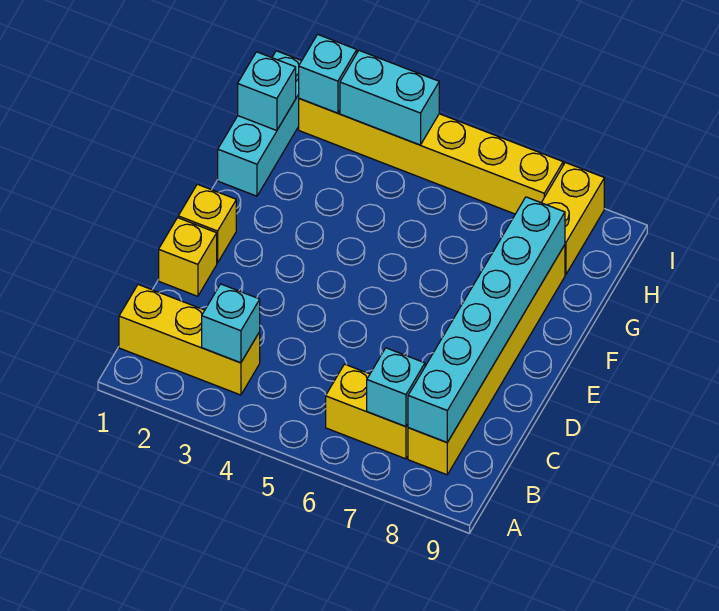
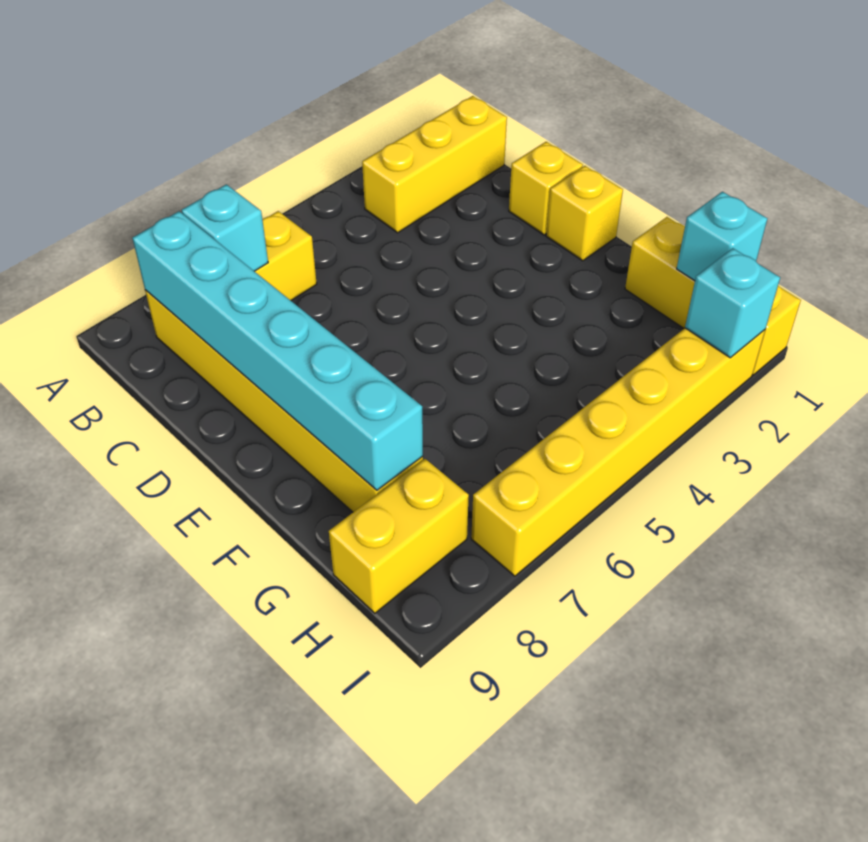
cyan 1x1 brick [202,284,260,363] -> none
cyan 1x3 brick [218,51,302,196] -> yellow 1x3 brick [625,217,801,375]
yellow 1x2 brick [541,163,604,275] -> yellow 1x2 brick turned to [329,459,469,613]
cyan 1x2 brick [340,51,439,145] -> none

